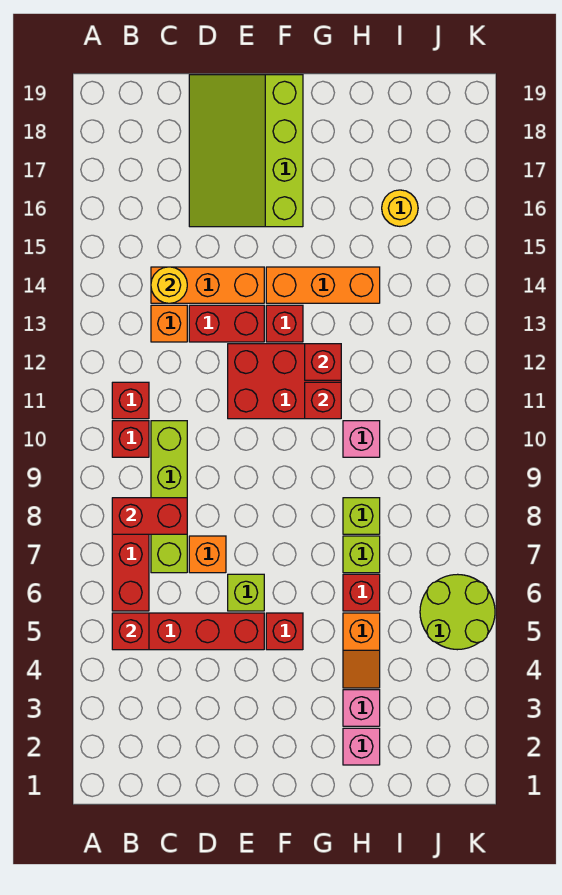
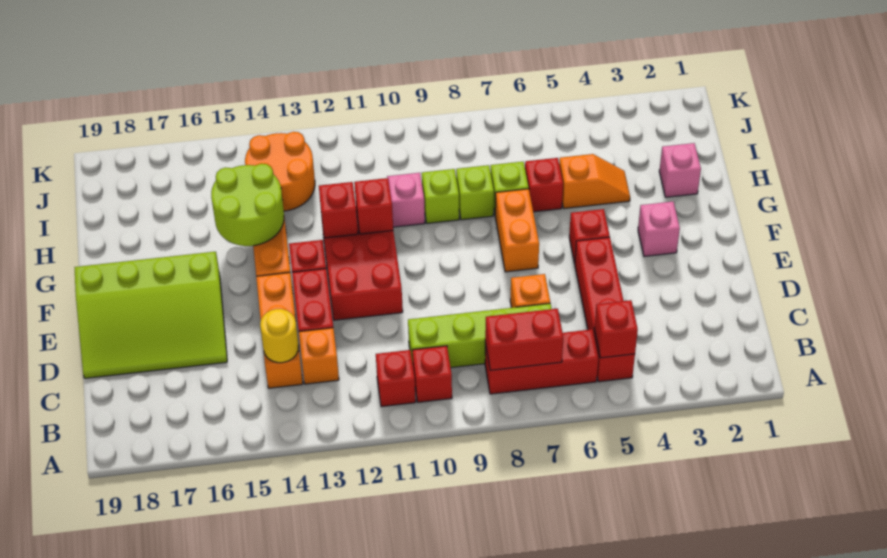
red 1x2 brick [112,498,187,534] -> red 1x2 brick turned to [485,309,563,370]
lime 1x1 brick [228,574,264,611] -> lime 1x1 brick moved to [422,169,459,223]
none -> orange 1x2 brick [495,189,539,272]
pink 1x1 brick [343,690,380,726] -> pink 1x1 brick moved to [638,202,680,256]
none -> orange 2x2 round brick [245,132,315,211]
yellow 1x1 round brick [382,190,418,226] -> none
lime 2x2 round brick [420,574,495,650] -> lime 2x2 round brick moved to [211,164,284,246]

